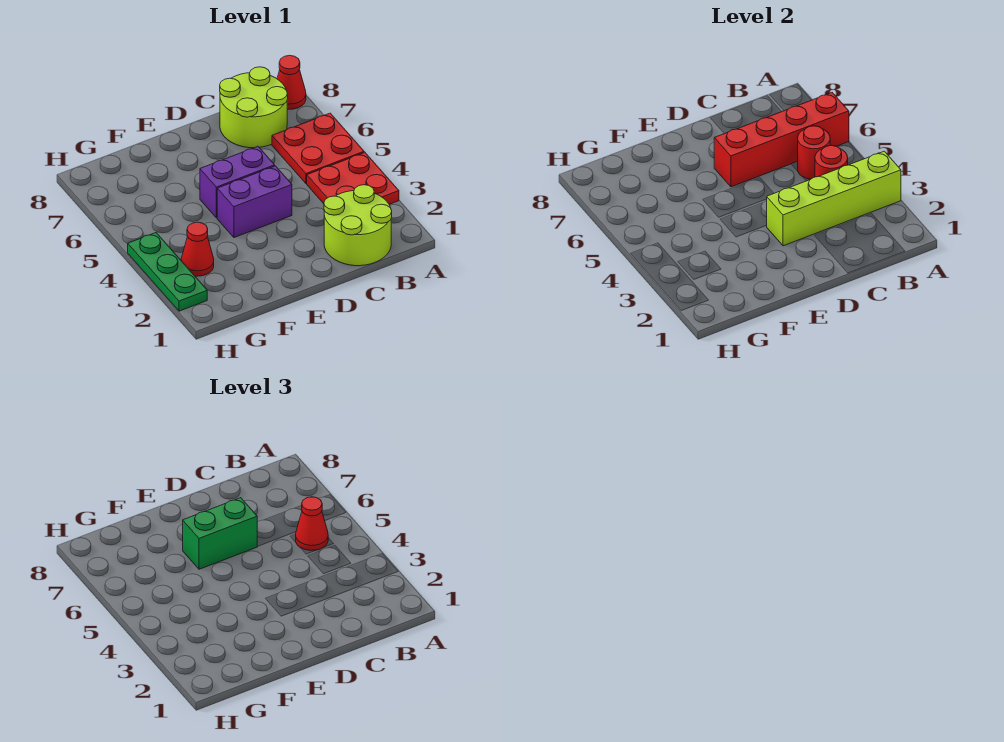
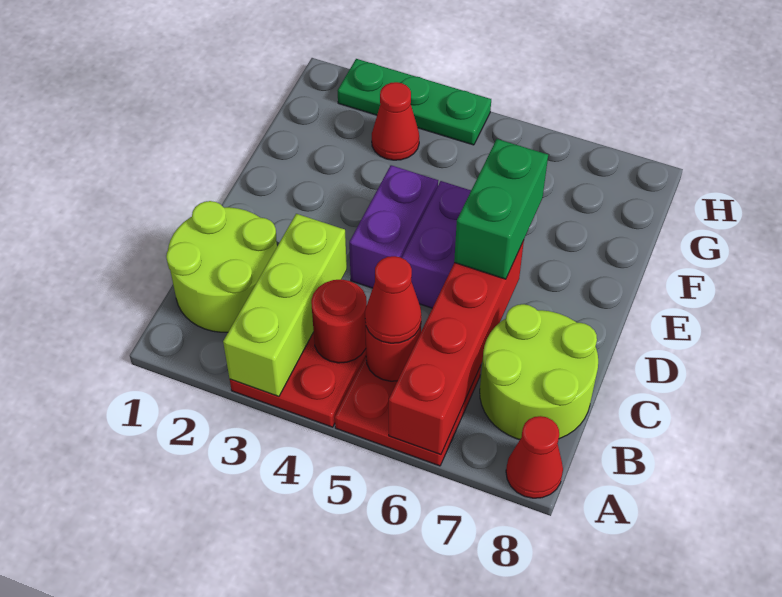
lime 1x4 brick [766,151,901,246] -> lime 1x3 brick [223,214,347,397]

